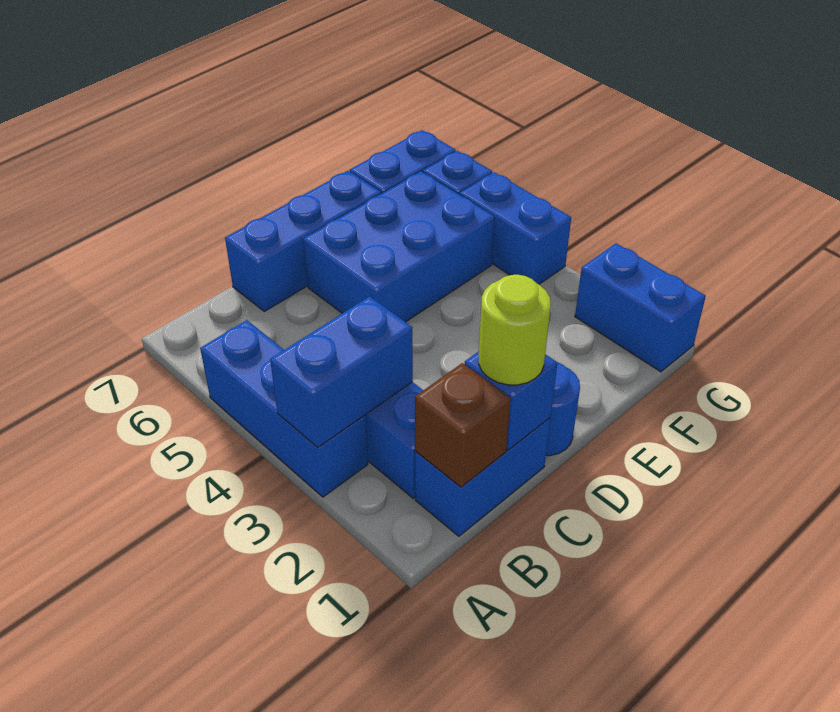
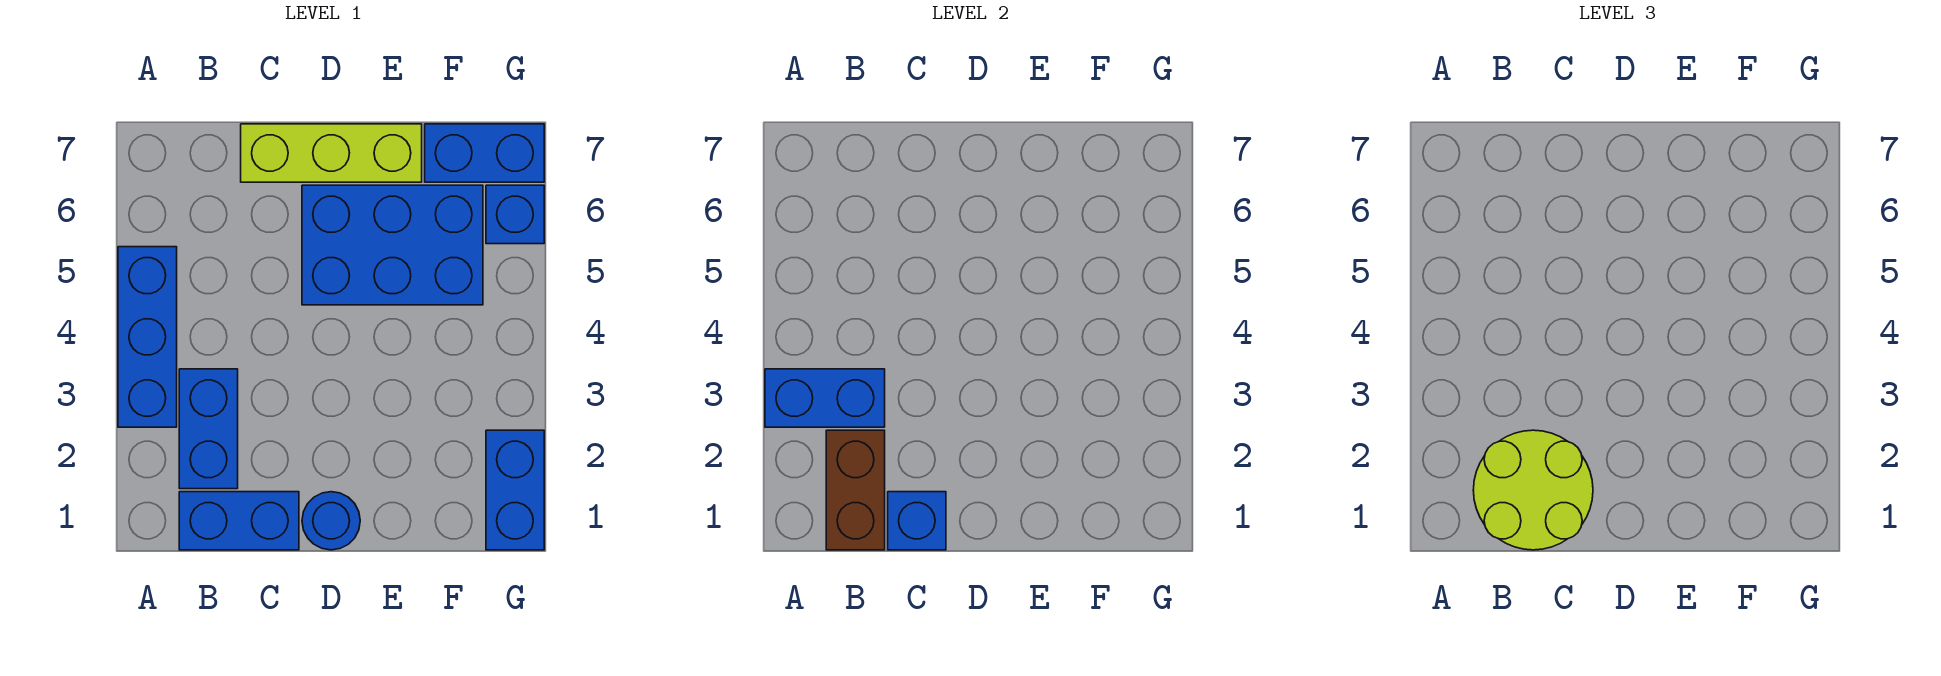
brown 1x1 brick [415,363,511,487] -> brown 1x2 brick [826,430,885,550]
lime 1x1 round brick [479,275,551,385] -> lime 2x2 round brick [1473,430,1593,550]
blue 1x3 brick [225,171,381,311] -> lime 1x3 brick [241,124,422,182]
blue 1x2 brick [460,172,571,284] -> none

